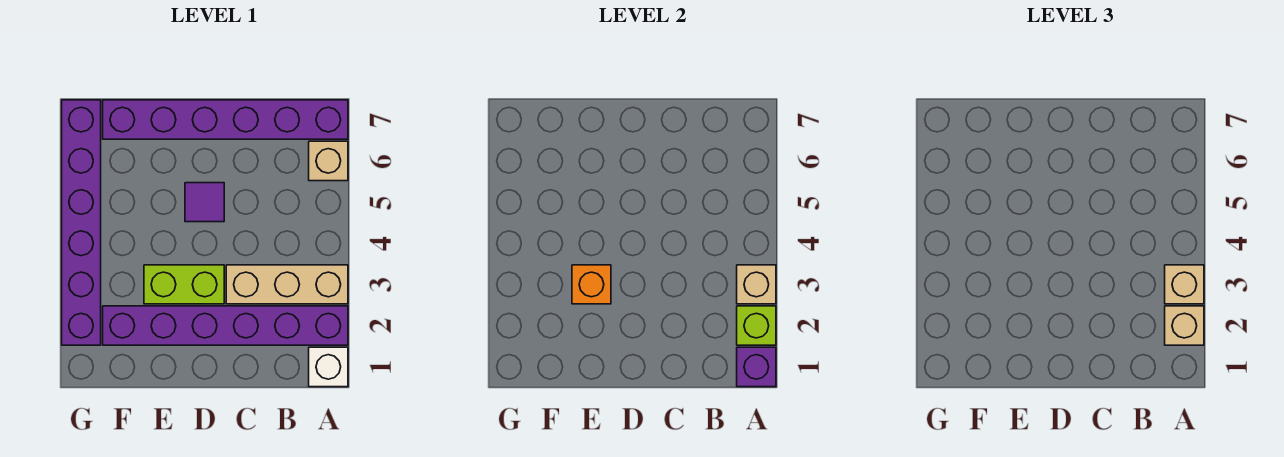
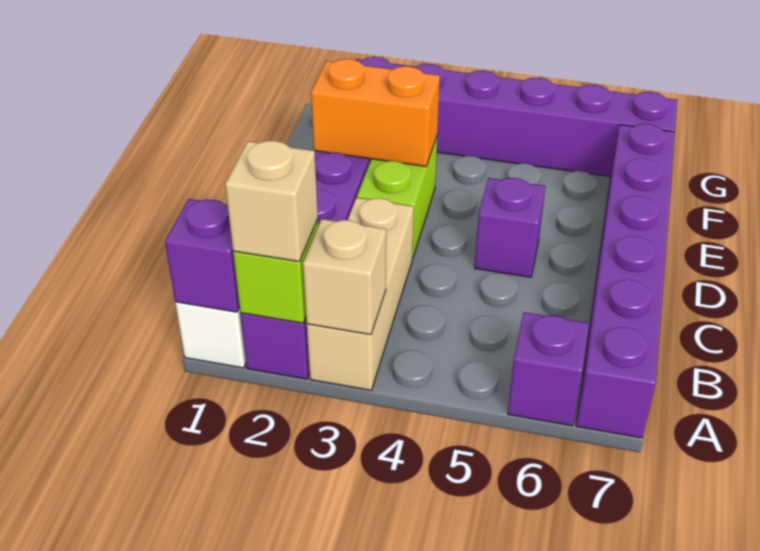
tan 1x1 brick [1165,265,1204,304] -> none
tan 1x1 brick [309,141,348,181] -> purple 1x1 brick [508,312,589,426]
purple 1x1 tile [185,183,224,222] -> purple 1x1 brick [475,178,546,277]
orange 1x1 brick [572,265,611,304] -> orange 1x2 brick [311,59,440,167]

